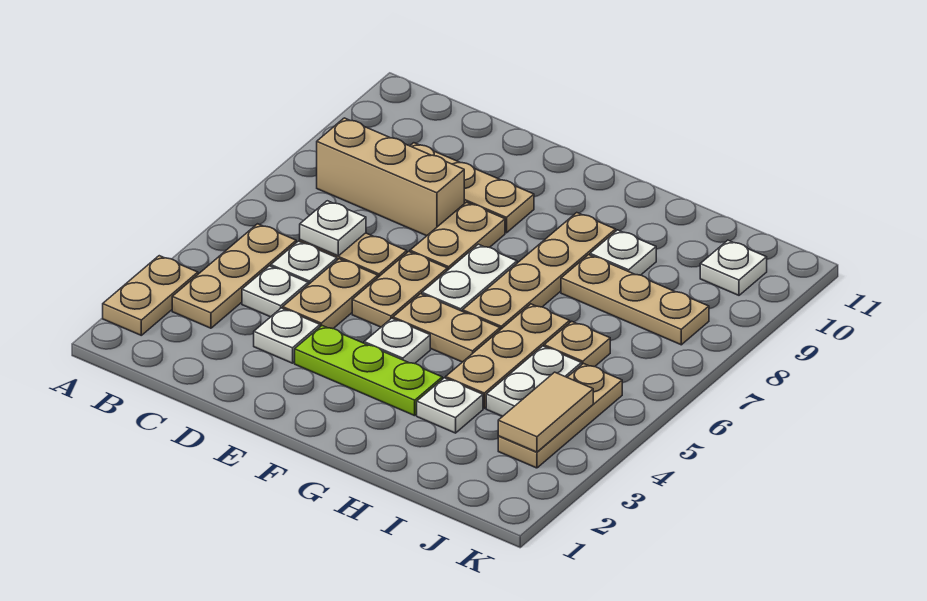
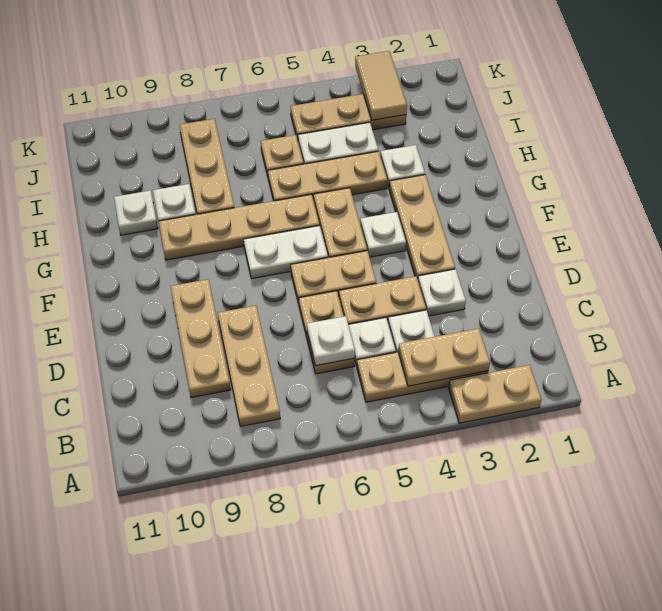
tan 1x3 brick [317,118,464,236] -> tan 1x3 plate [218,306,280,426]
lime 1x3 plate [295,326,442,416] -> tan 1x3 plate [389,175,455,280]
tan 1x2 plate [410,202,505,270] -> tan 1x2 plate moved to [398,328,490,386]
tan 1x2 tile [498,372,593,452] -> tan 1x2 tile turned to [355,51,407,120]
white 1x1 plate [700,240,767,295] -> white 1x1 plate moved to [114,190,158,235]

